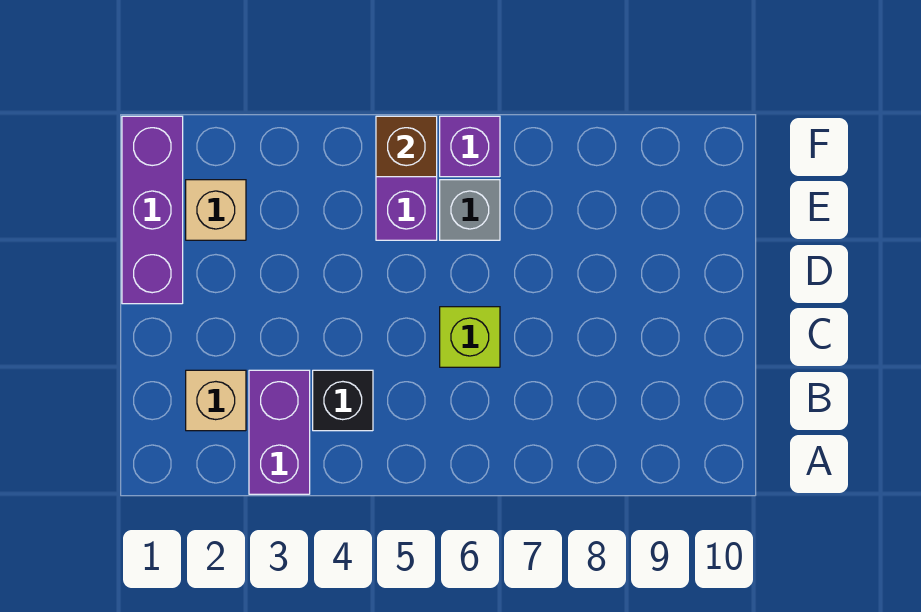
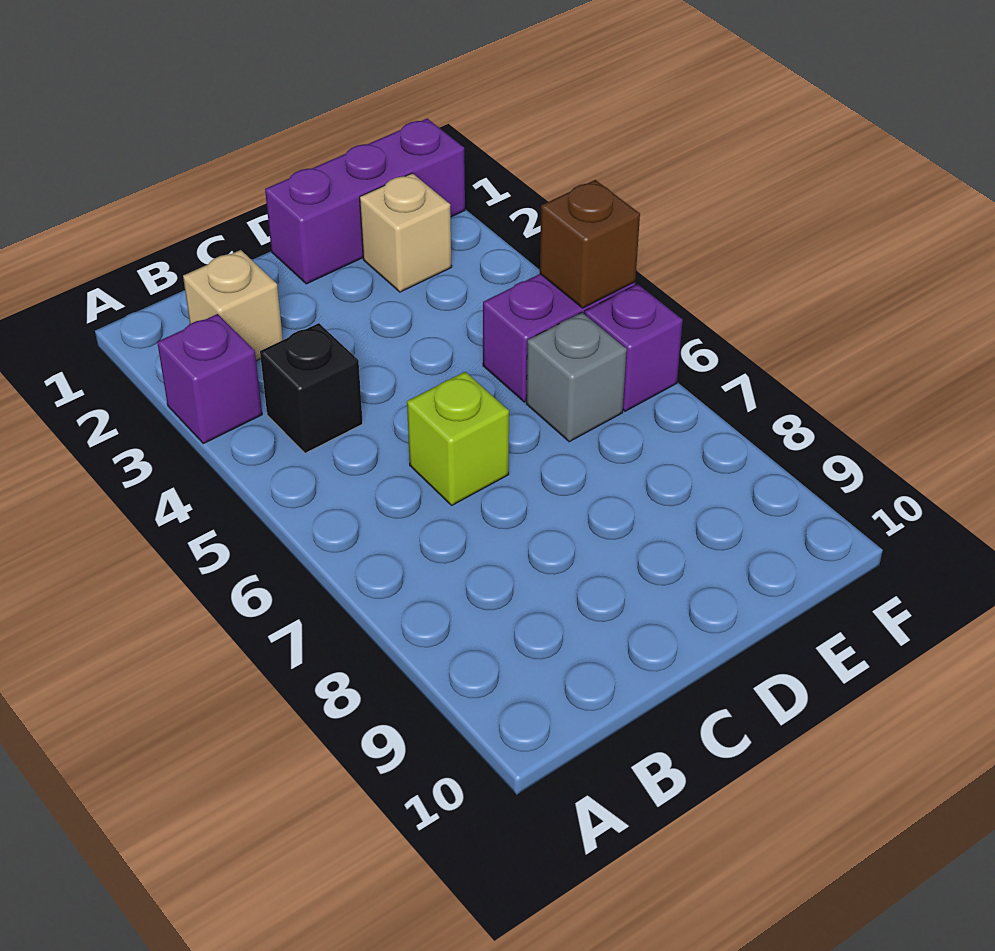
purple 1x2 brick [249,370,310,494] -> purple 1x1 brick [157,314,262,444]

